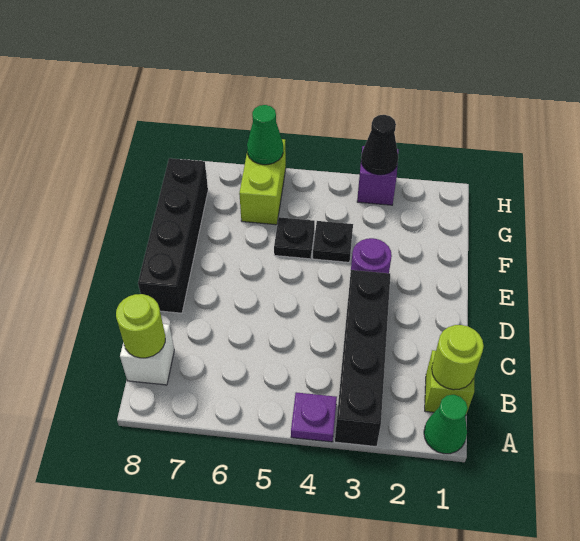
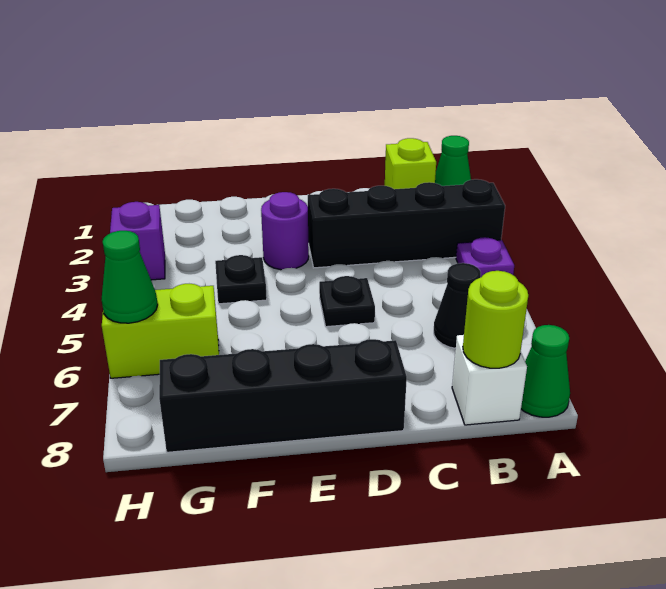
none -> green 1x1 cone [521,325,570,417]
lime 1x1 round brick [432,325,484,390] -> none
black 1x1 plate [274,217,315,259] -> black 1x1 plate moved to [319,276,375,327]
black 1x1 cone [361,115,398,175] -> black 1x1 cone moved to [434,263,481,348]

